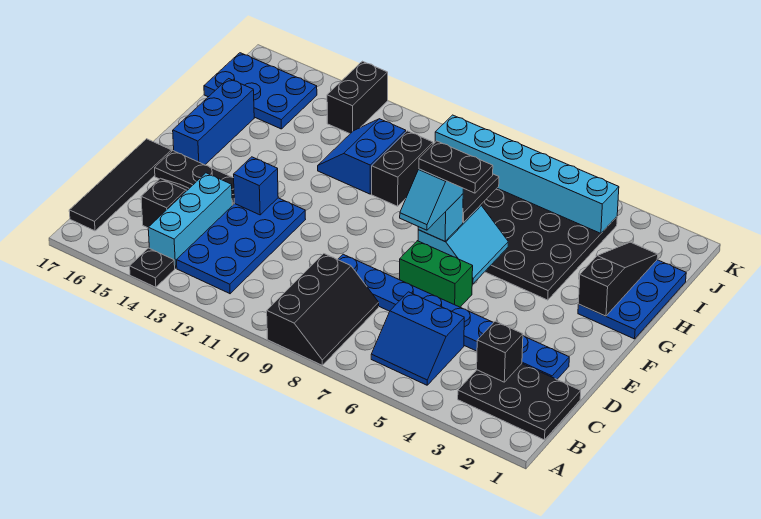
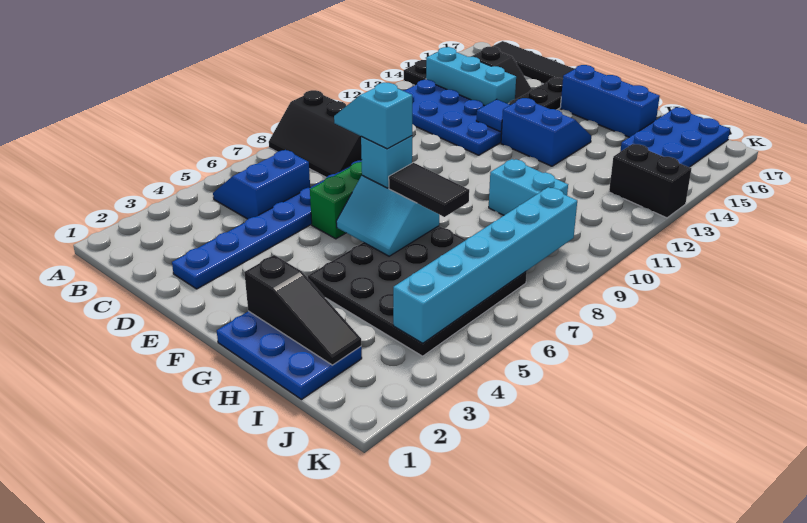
black 2x3 plate [458,364,581,440] -> none
black 1x1 brick [477,321,523,382] -> none
blue 1x1 brick [234,157,278,215] -> blue 1x1 tile [476,99,510,132]
black 1x2 plate [419,141,493,193] -> none
black 1x2 brick [372,131,433,206] -> cyan 1x2 brick [489,159,568,215]
blue 2x2 slope [318,119,406,194] -> blue 2x2 slope moved to [501,98,591,166]

